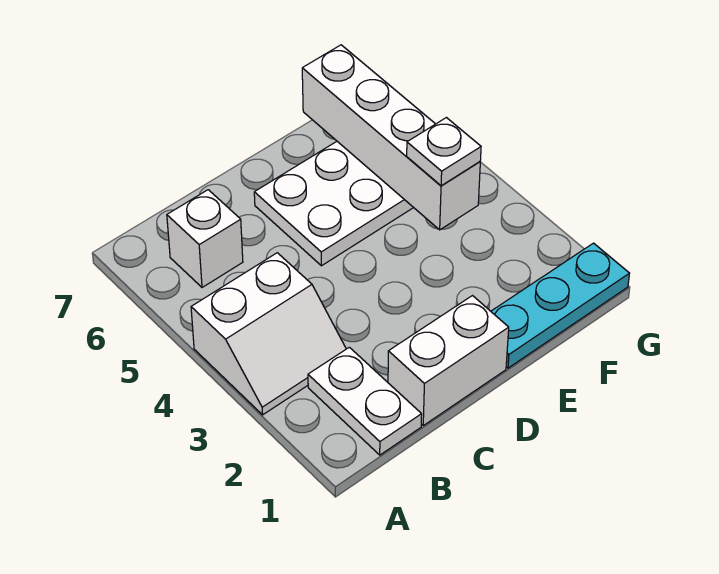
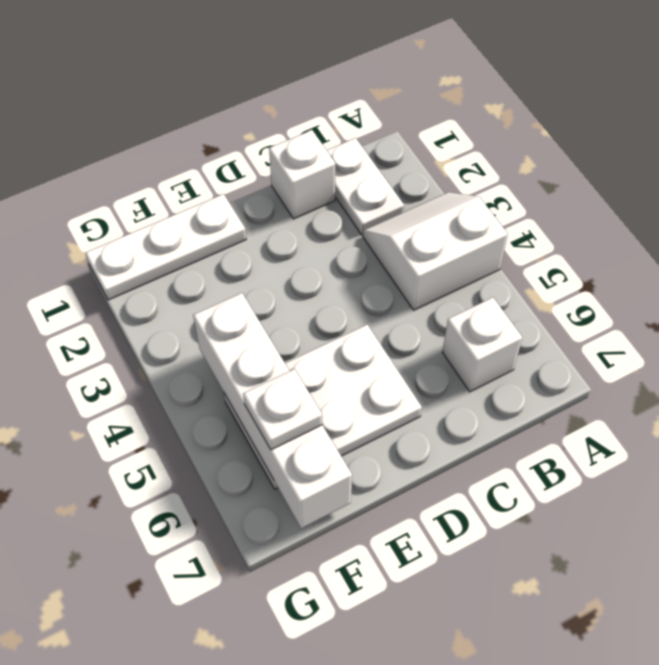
white 1x2 brick [388,296,509,425] -> white 1x1 brick [269,130,335,219]
cyan 1x3 plate [491,243,629,368] -> white 1x3 plate [86,194,246,300]
white 1x1 plate [407,118,481,186] -> white 1x1 plate moved to [243,369,322,450]

